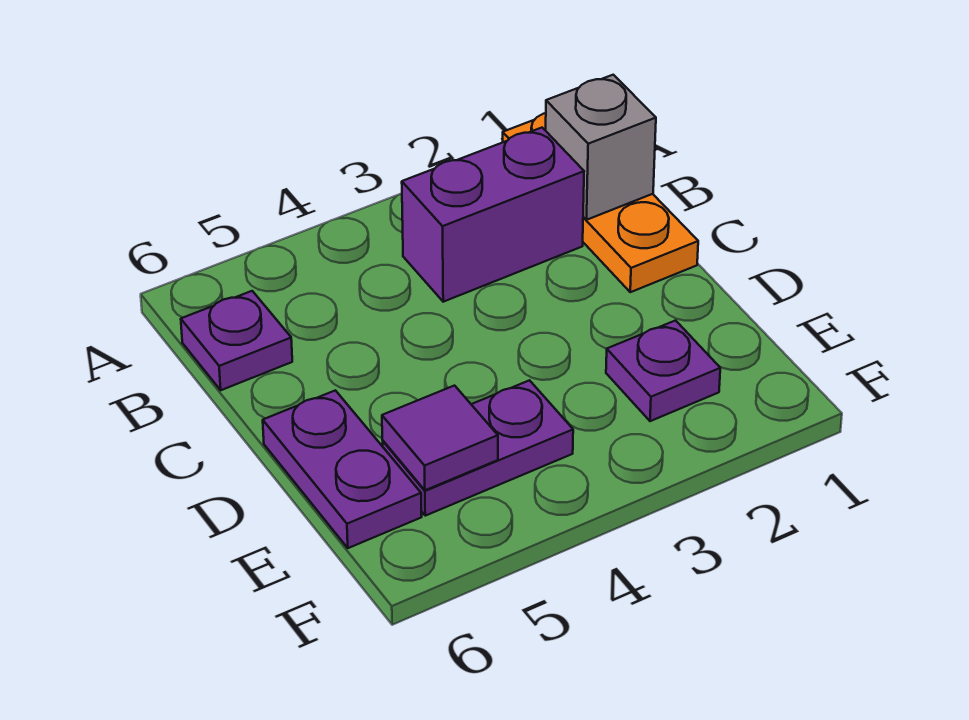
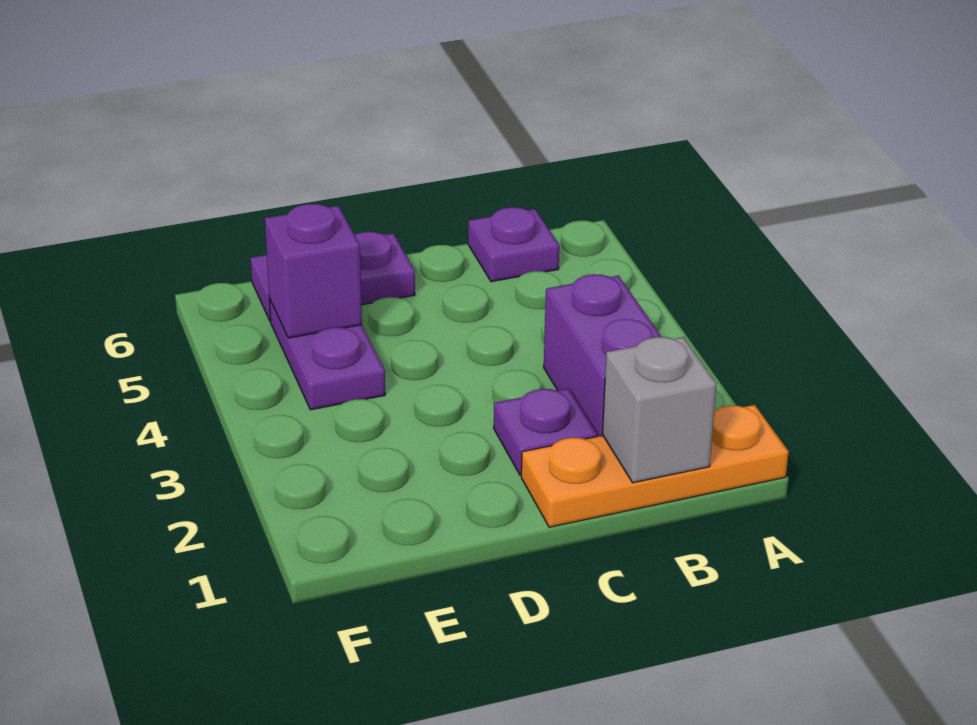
purple 1x1 plate [606,321,720,421] -> purple 1x1 plate moved to [494,388,597,475]
purple 1x1 tile [382,386,498,490] -> purple 1x1 brick [265,204,362,338]

